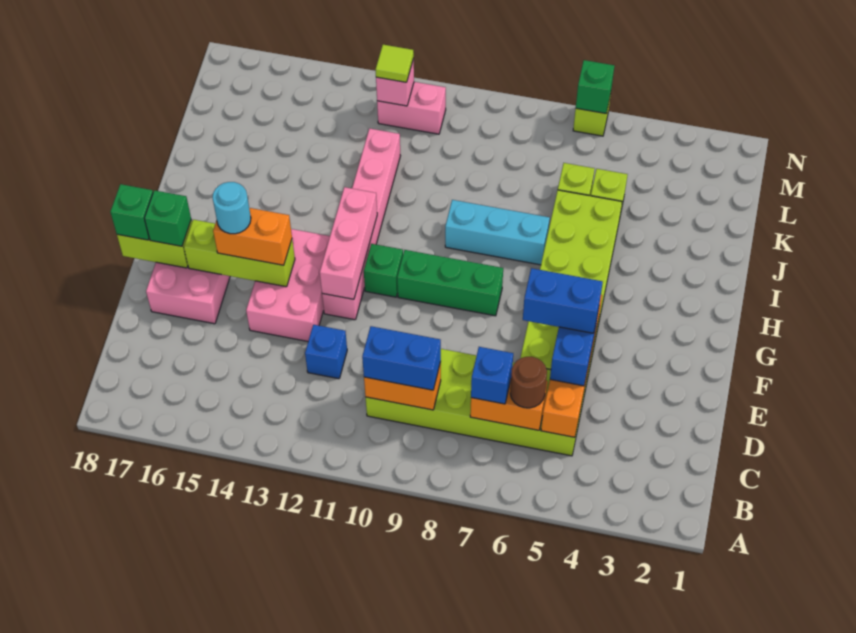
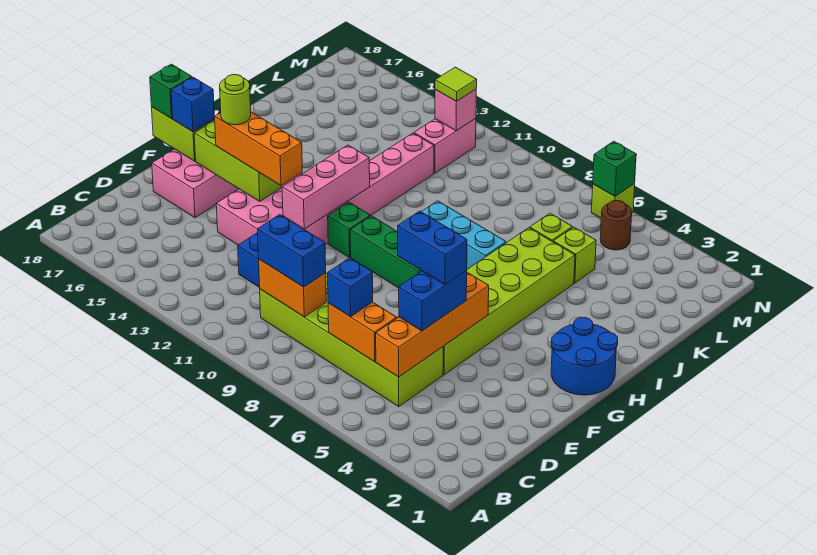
brown 1x1 round brick [510,357,547,408] -> brown 1x1 round brick moved to [600,201,632,250]
orange 1x2 brick [213,208,292,265] -> orange 1x3 brick [215,112,302,185]
cyan 1x1 round brick [212,182,251,234] -> lime 1x1 round brick [220,75,251,125]
green 1x1 brick [144,190,191,246] -> blue 1x1 brick [171,77,215,132]
none -> blue 2x2 round brick [551,318,618,395]
pink 1x2 brick [377,82,446,134] -> pink 1x2 brick turned to [414,118,476,173]

